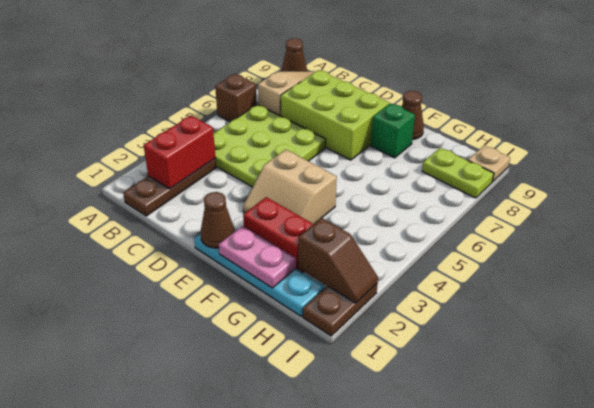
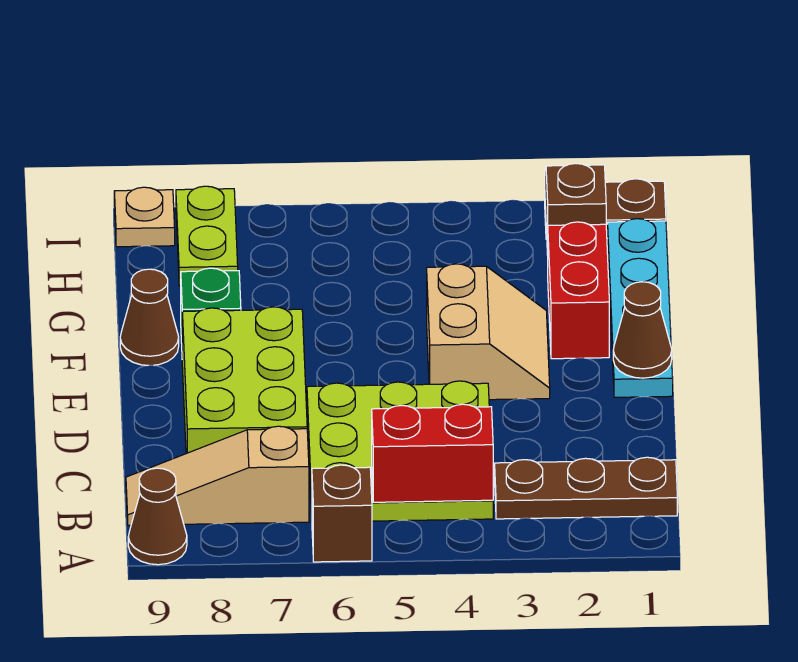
red 1x2 brick [144,116,215,189] -> red 1x2 brick moved to [372,404,493,502]
pink 1x2 plate [219,226,296,288] -> none

